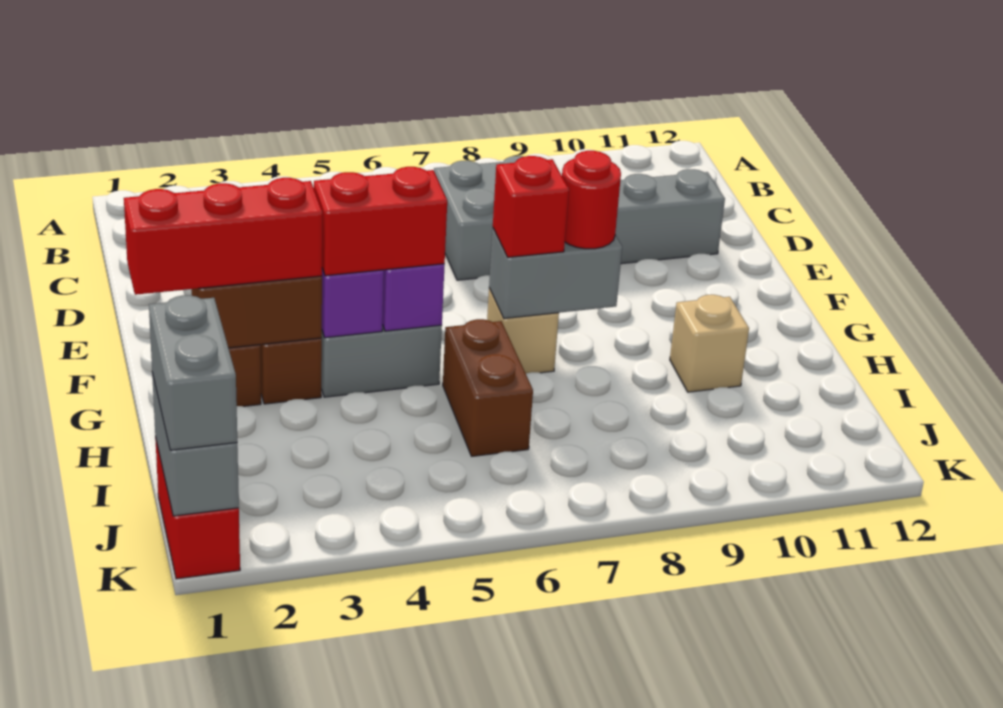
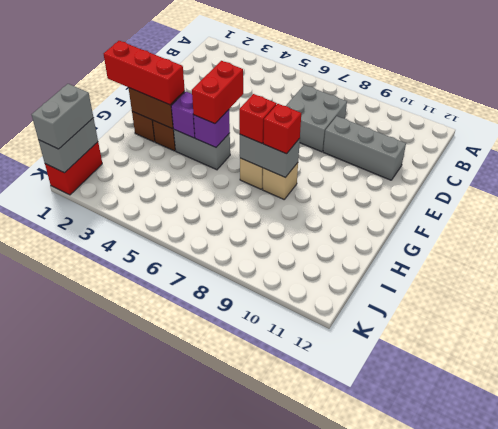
red 1x2 brick [314,167,447,276] -> red 1x2 brick turned to [192,61,243,124]
red 1x1 round brick [562,151,621,249] -> red 1x1 brick [263,104,301,154]
brown 1x2 brick [443,319,533,456] -> none
tan 1x1 brick [670,295,749,392] -> tan 1x1 brick moved to [263,163,298,199]

